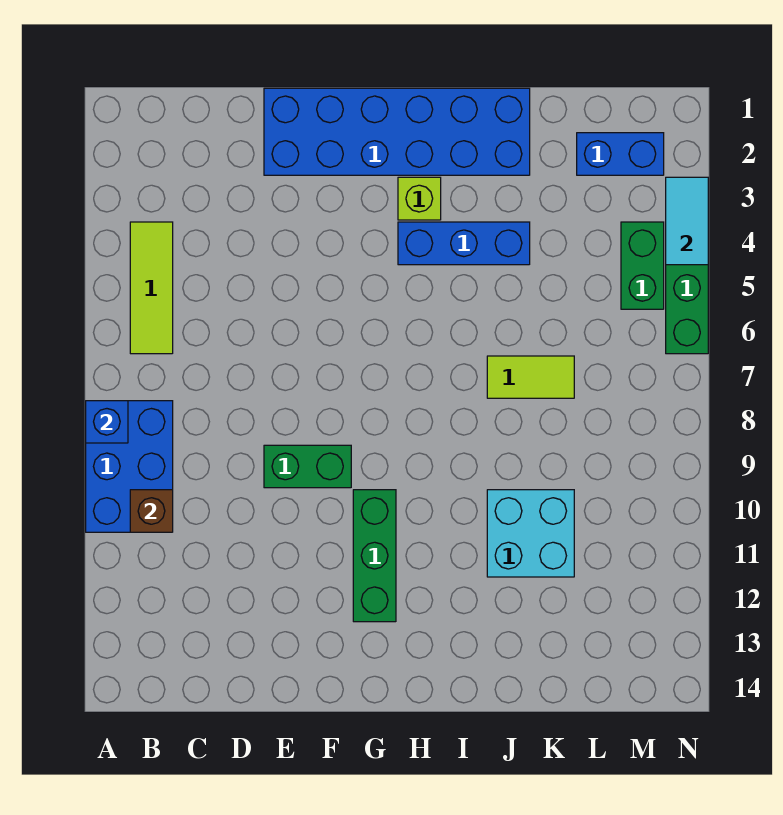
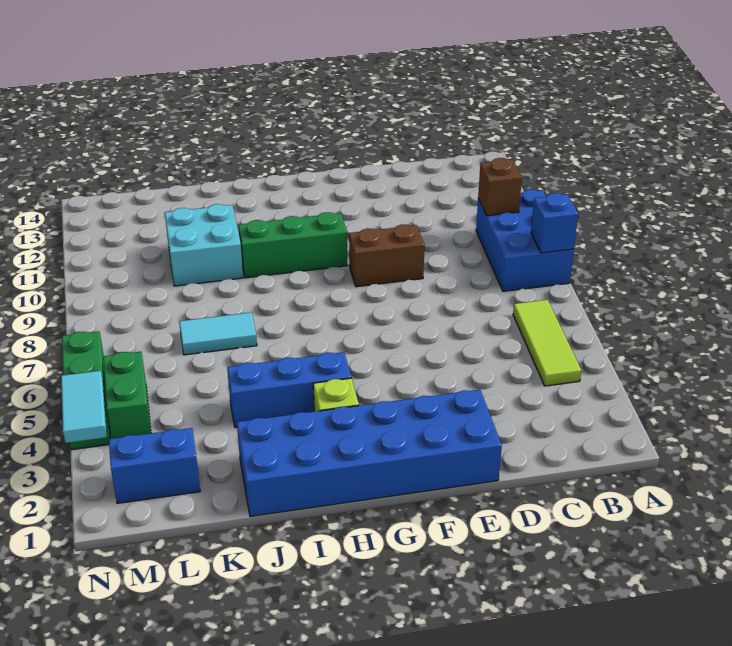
green 1x2 brick [264,445,351,488] -> brown 1x2 brick [349,224,425,287]
green 1x3 brick [353,490,396,622] -> green 1x3 brick turned to [238,212,347,278]
lime 1x2 tile [487,356,574,398] -> cyan 1x2 tile [179,312,257,355]

